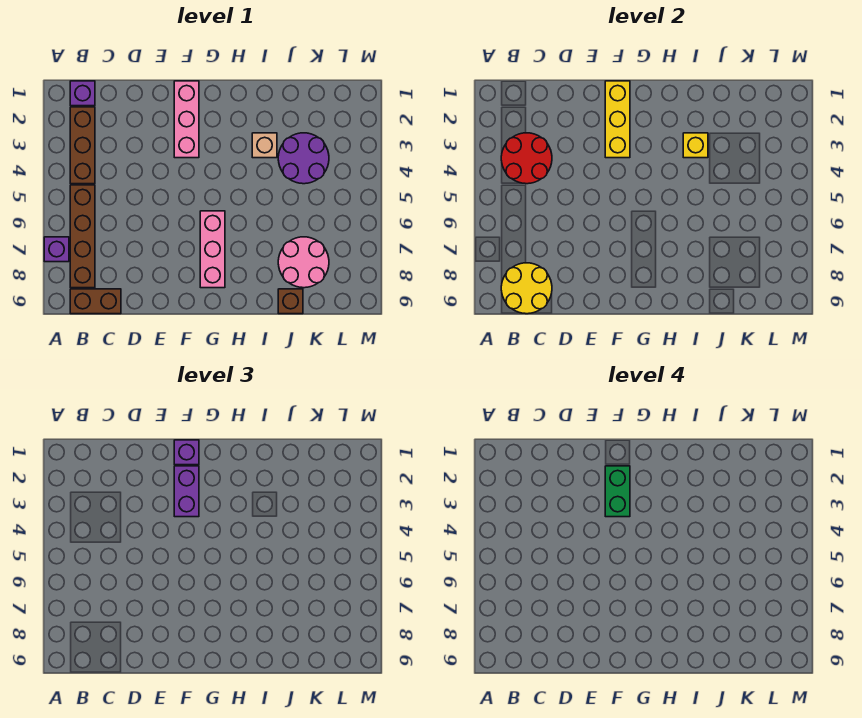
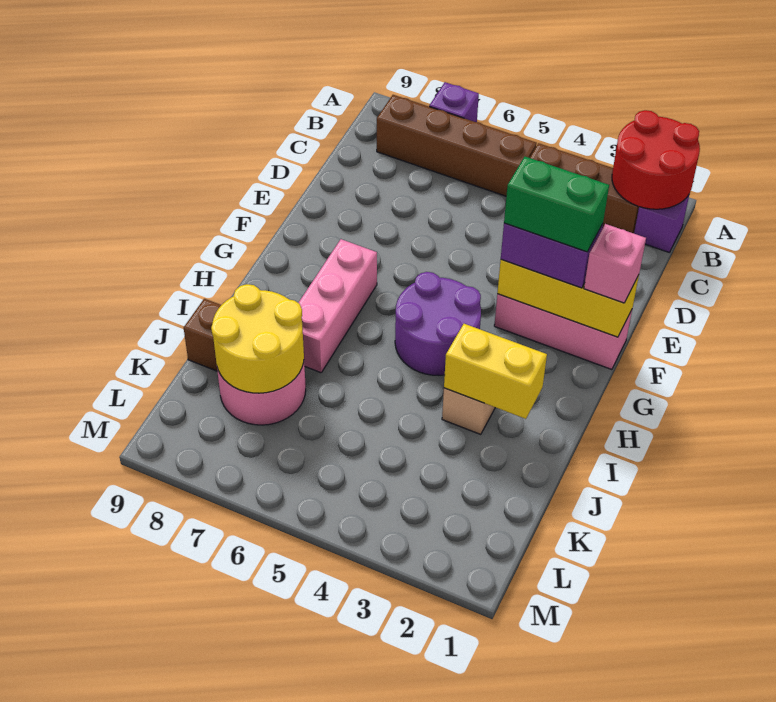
red 2x2 round brick [501,133,552,184] -> red 2x2 round brick moved to [612,110,700,209]
yellow 2x2 round brick [501,263,552,314] -> yellow 2x2 round brick moved to [211,284,304,393]
brown 1x2 brick [70,289,121,314] -> none
purple 1x1 brick [174,440,199,465] -> pink 1x1 brick [584,224,646,303]
pink 1x3 brick [200,211,225,288] -> pink 1x3 brick turned to [298,239,377,373]
yellow 1x1 brick [683,133,708,158] -> yellow 1x2 brick [444,324,547,419]
purple 2x2 round brick [278,133,329,184] -> purple 2x2 round brick moved to [395,272,481,376]

